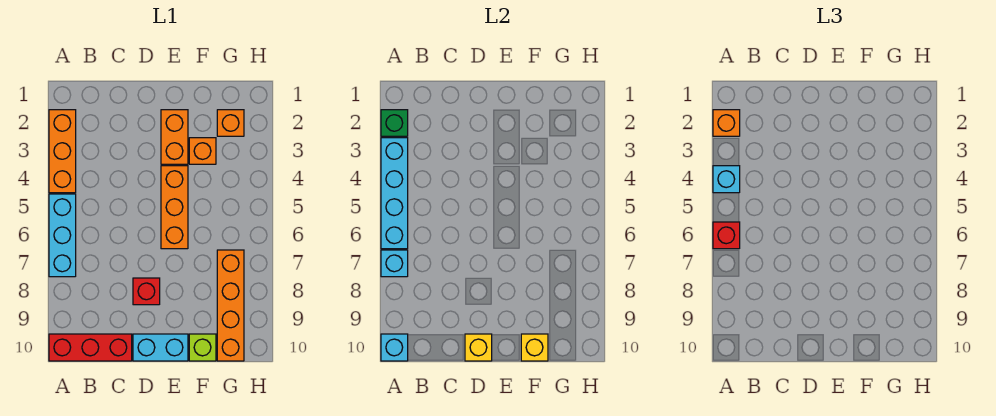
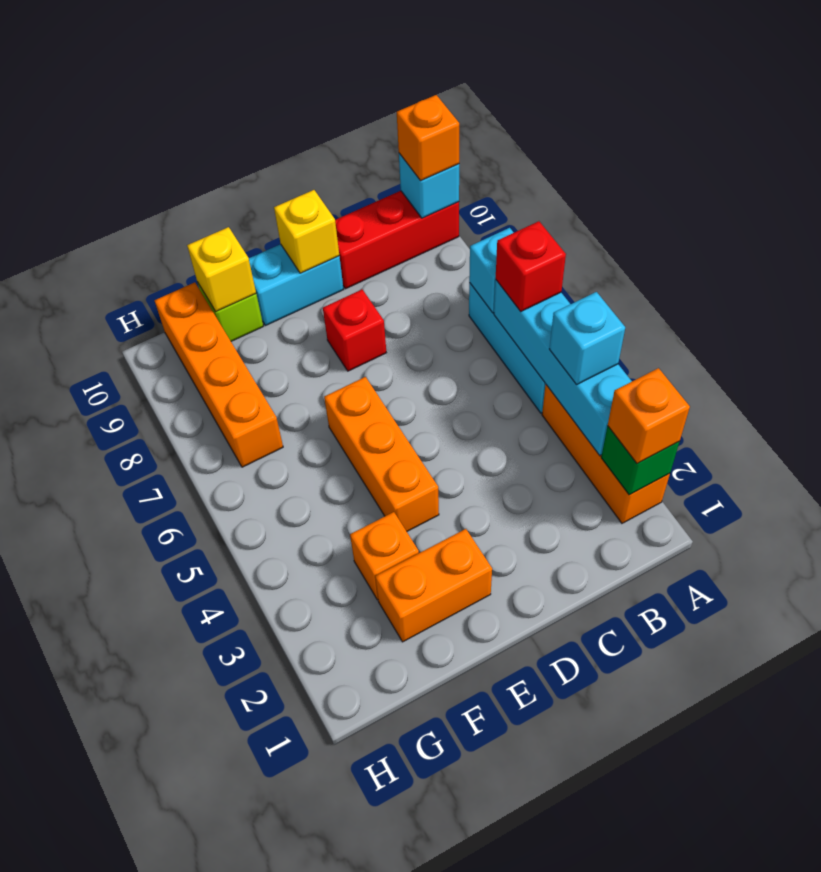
orange 1x2 brick [161,110,188,164] -> orange 1x2 brick turned to [375,529,492,642]
orange 1x1 brick [217,110,244,136] -> orange 1x1 brick moved to [397,95,459,181]

